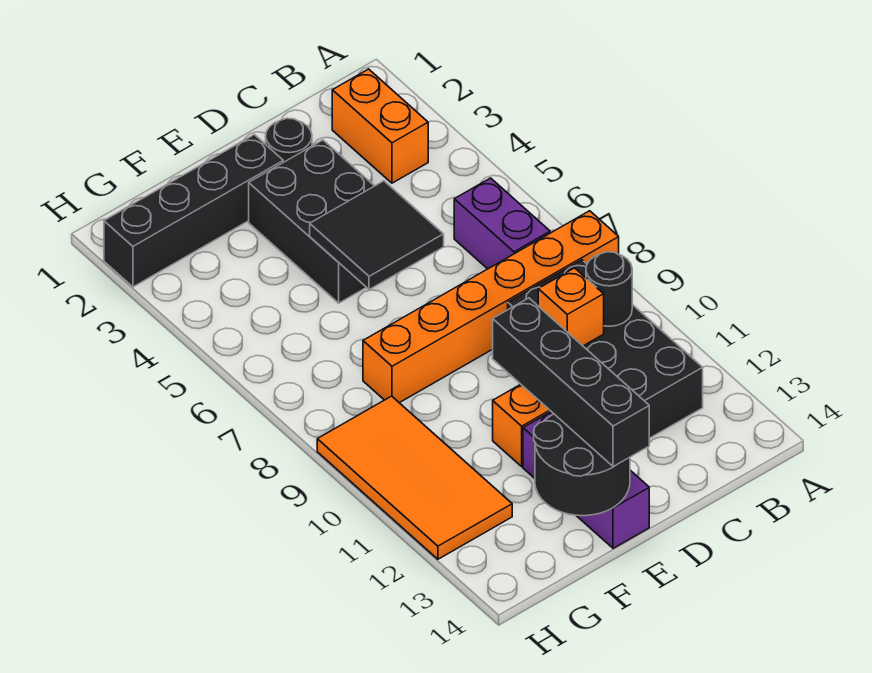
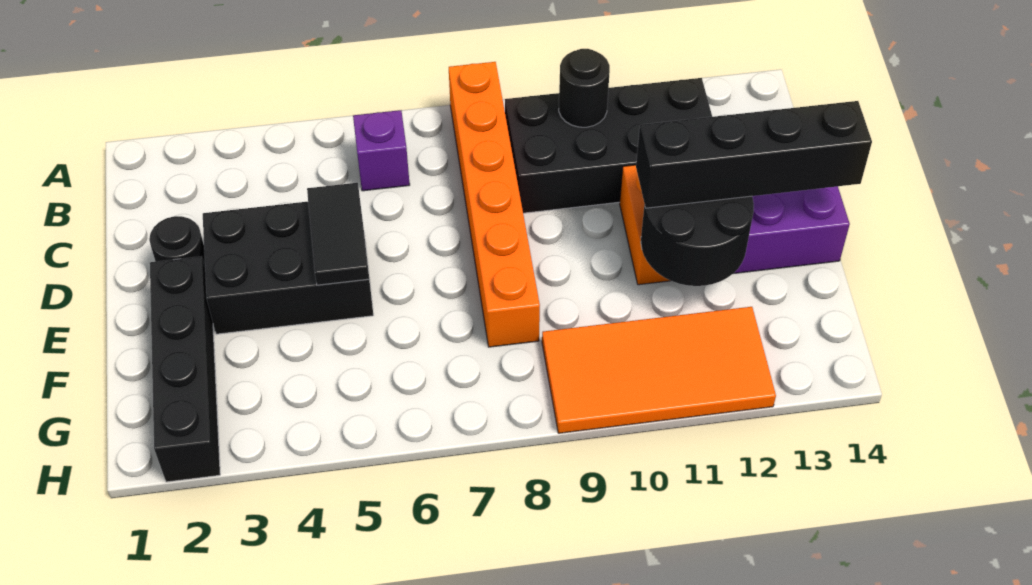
orange 1x2 brick [332,69,428,183] -> none
purple 1x2 brick [454,178,550,269] -> purple 1x1 brick [353,110,410,191]
orange 1x1 brick [538,268,604,346] -> none
black 2x2 tile [310,181,444,290] -> black 1x2 tile [307,183,369,285]
black 2x2 round brick [534,414,630,516] -> black 2x2 round brick moved to [641,196,754,286]

